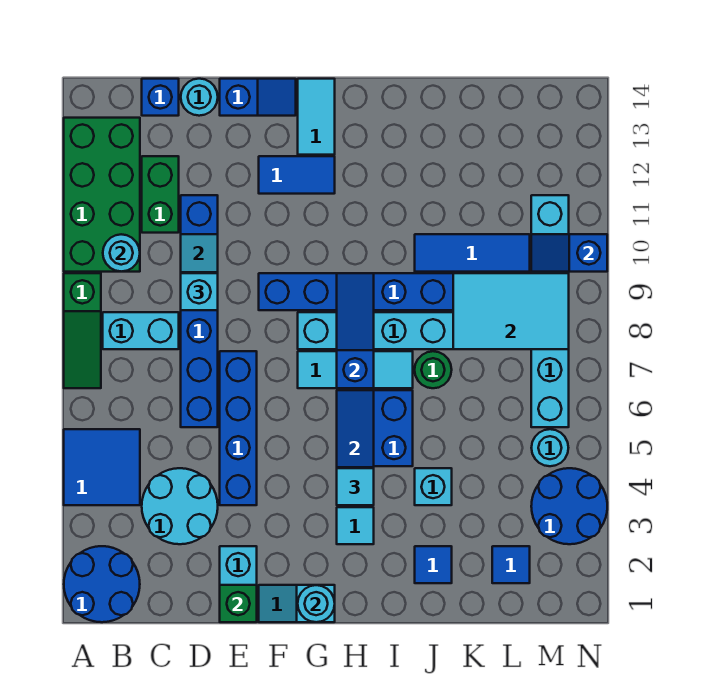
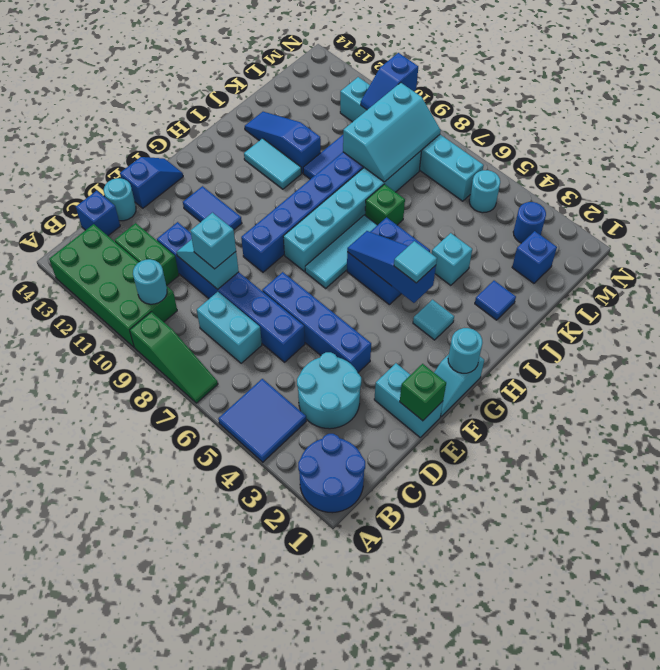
cyan 1x2 brick [103,312,179,349] -> cyan 1x2 brick turned to [197,292,262,363]
blue 1x2 tile [259,156,335,194] -> blue 1x2 tile turned to [183,186,242,230]
cyan 1x2 tile [298,79,335,155] -> cyan 1x2 tile moved to [244,138,301,189]
blue 1x3 slope [337,273,374,388] -> blue 1x3 slope moved to [245,112,321,173]
green 1x1 round brick [415,351,452,388] -> green 1x1 brick [365,184,405,225]
cyan 2x3 tile [453,273,569,349] -> cyan 2x3 slope [343,83,441,182]
blue 1x1 tile [492,546,530,583] -> blue 1x1 brick [512,231,557,283]
blue 2x2 round brick [531,468,607,544] -> blue 1x1 round brick [513,202,546,243]

